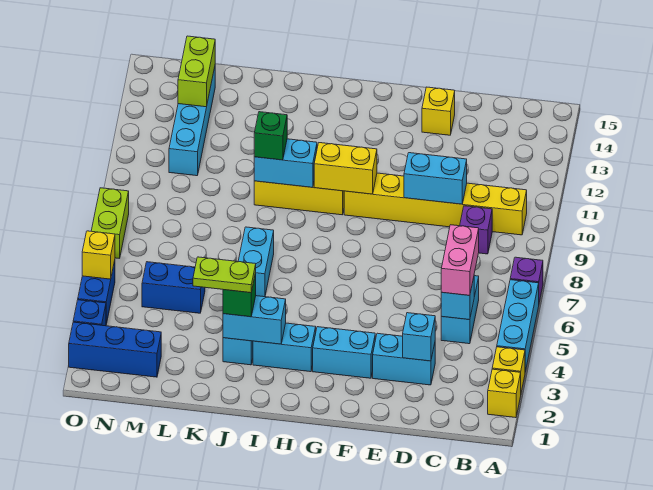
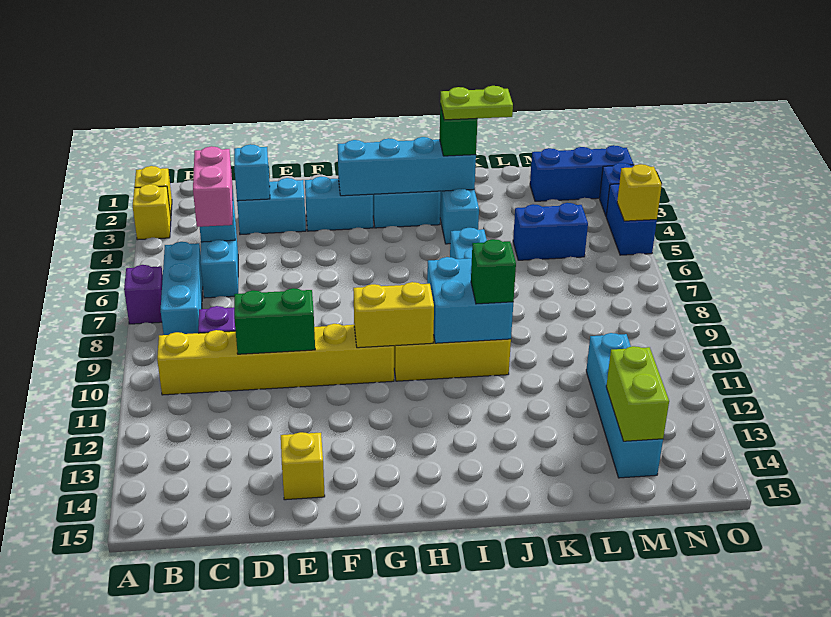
cyan 1x3 brick [497,280,539,372] -> cyan 1x3 brick moved to [161,242,203,335]
cyan 1x2 brick [404,153,467,204] -> green 1x2 brick [234,288,315,354]
cyan 1x2 brick [223,296,286,344] -> cyan 1x4 brick [338,137,476,196]
cyan 1x2 brick [254,139,317,187] -> cyan 2x2 brick [427,257,513,343]
lime 1x2 brick [91,188,129,259] -> none

